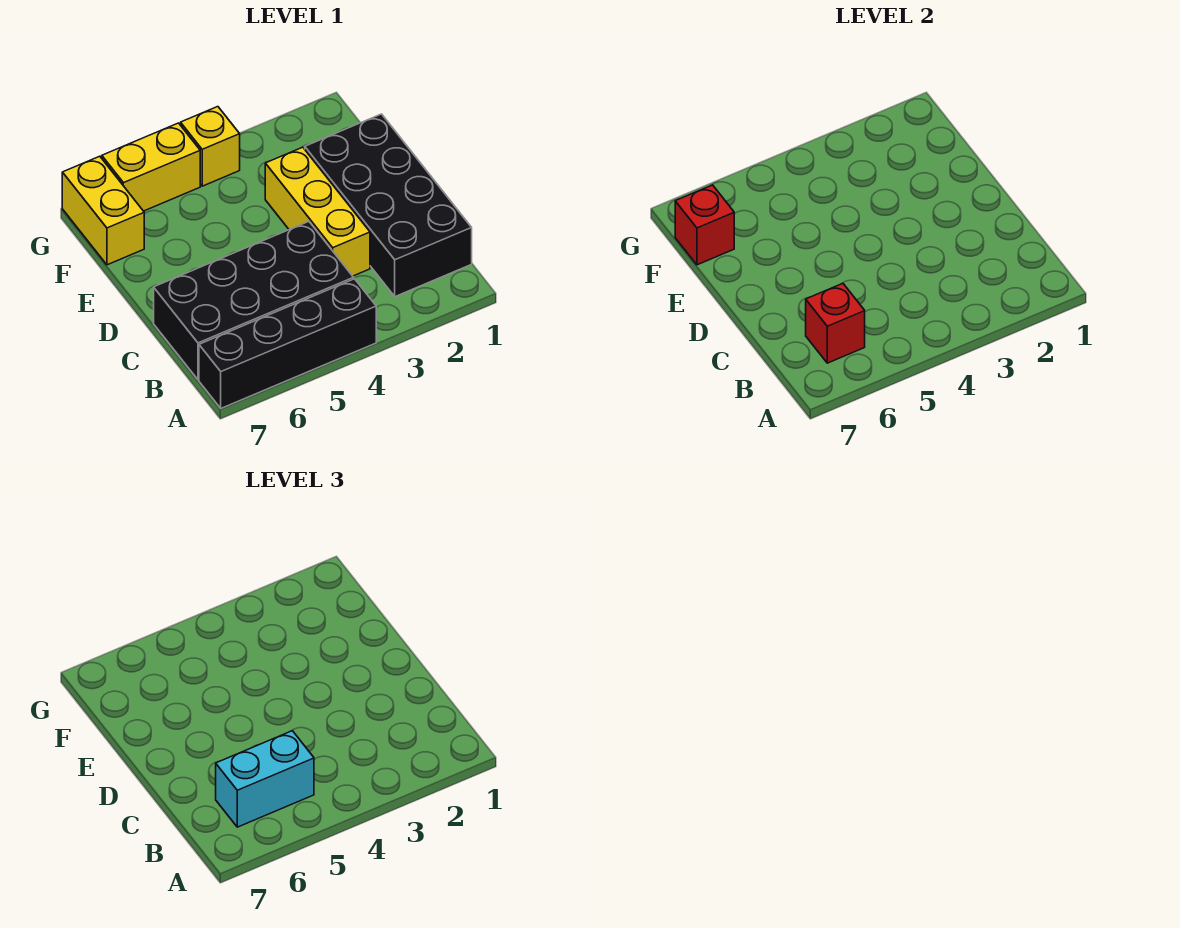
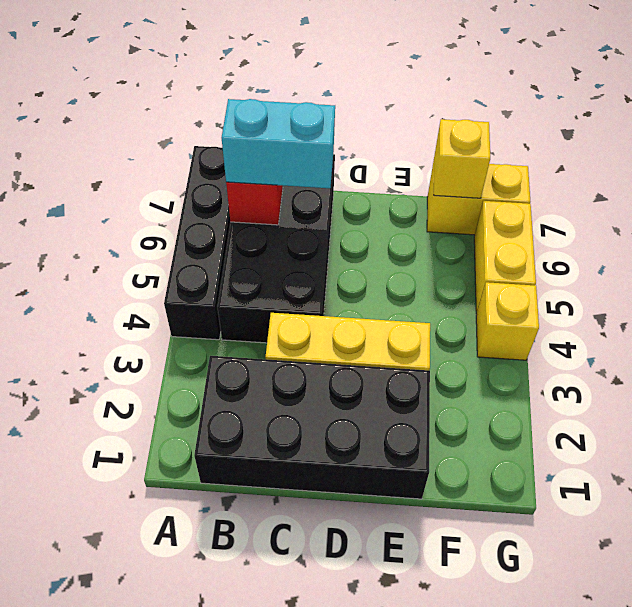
cyan 1x2 brick [216,731,314,827] -> cyan 1x2 brick turned to [222,99,335,188]
red 1x1 brick [675,185,734,265] -> yellow 1x1 brick [434,119,490,198]

